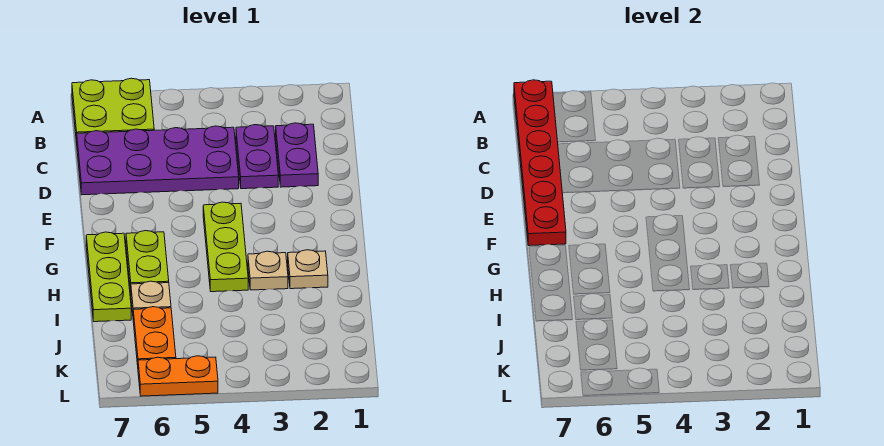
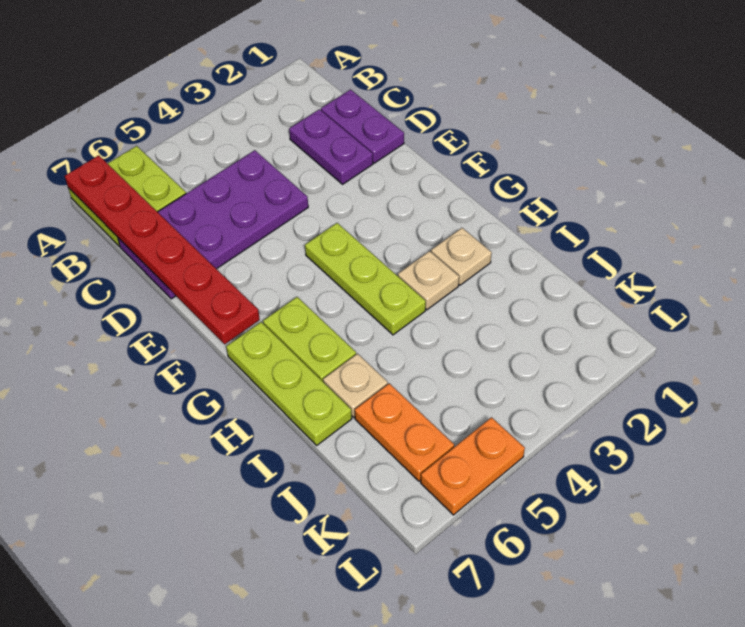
purple 1x2 plate [236,125,278,189] -> purple 1x2 plate moved to [321,90,404,163]

